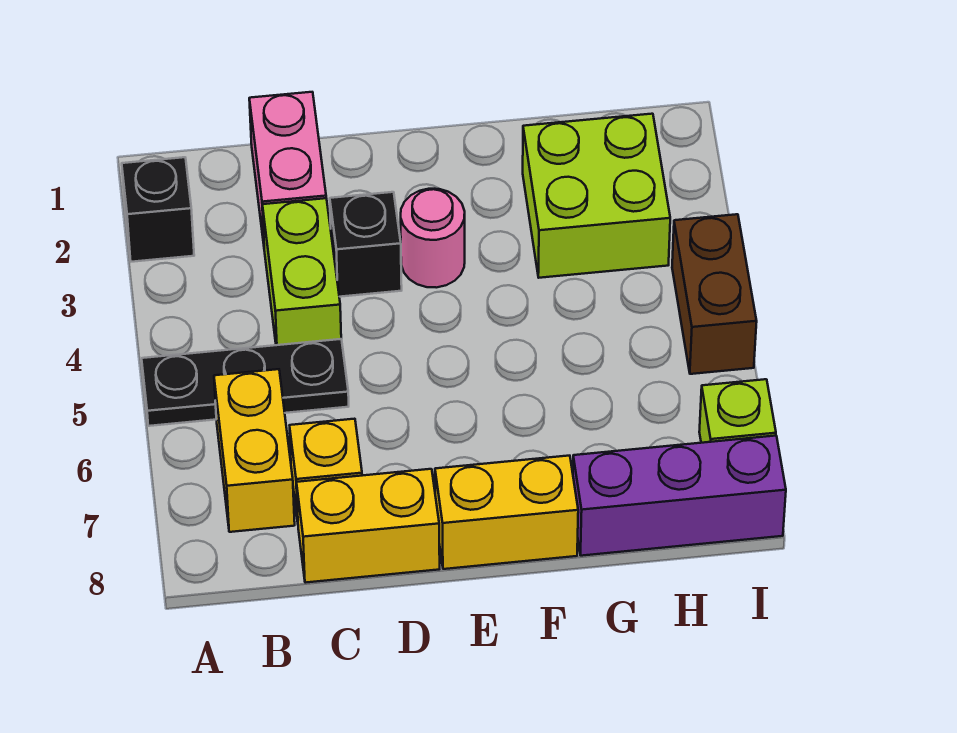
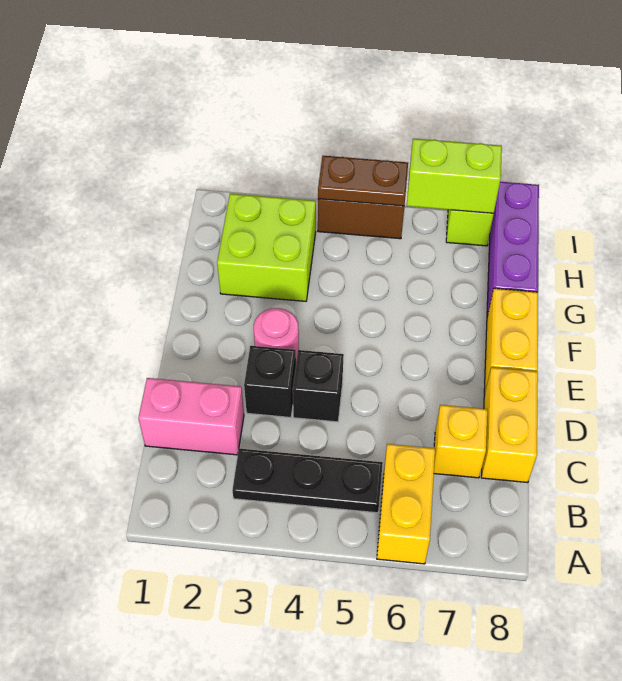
black 1x1 brick [122,157,194,262] -> black 1x1 brick moved to [293,350,344,422]
black 1x3 plate [142,339,349,426] -> black 1x3 plate turned to [232,449,383,513]
yellow 1x2 brick [214,369,295,532] -> yellow 1x2 brick turned to [377,444,435,564]
lime 1x2 brick [262,198,341,345] -> lime 1x2 brick moved to [407,139,502,214]
none -> brown 1x2 plate [318,156,408,206]

